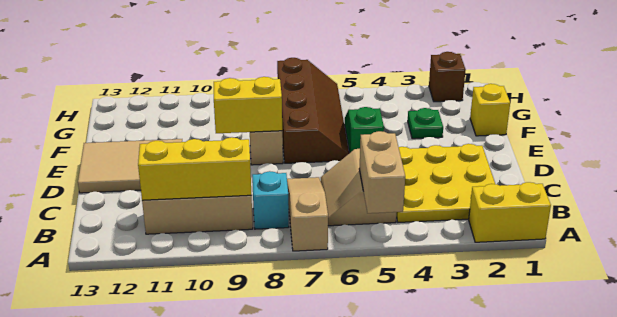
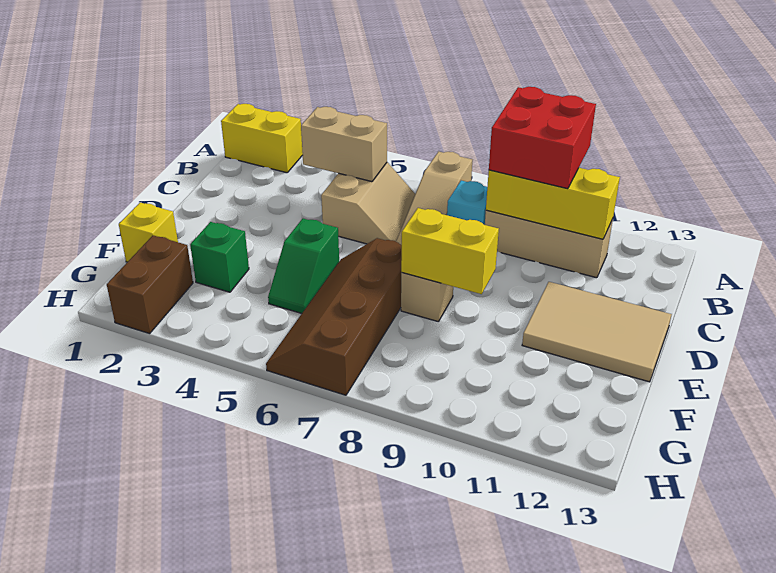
tan 1x2 brick [359,131,405,213] -> tan 1x2 brick turned to [301,107,387,182]
none -> red 2x2 brick [489,87,596,189]
yellow 3x3 plate [396,144,495,222] -> none
green 1x1 plate [408,108,443,139] -> green 1x1 brick [190,222,249,292]
brown 1x1 brick [429,52,466,102] -> brown 1x2 brick [107,235,193,334]

